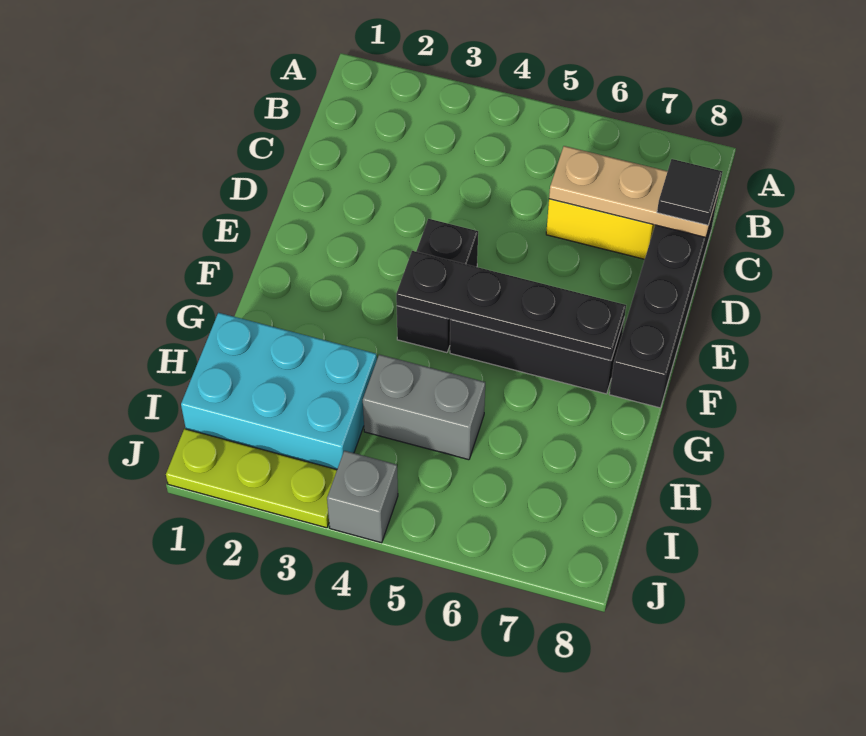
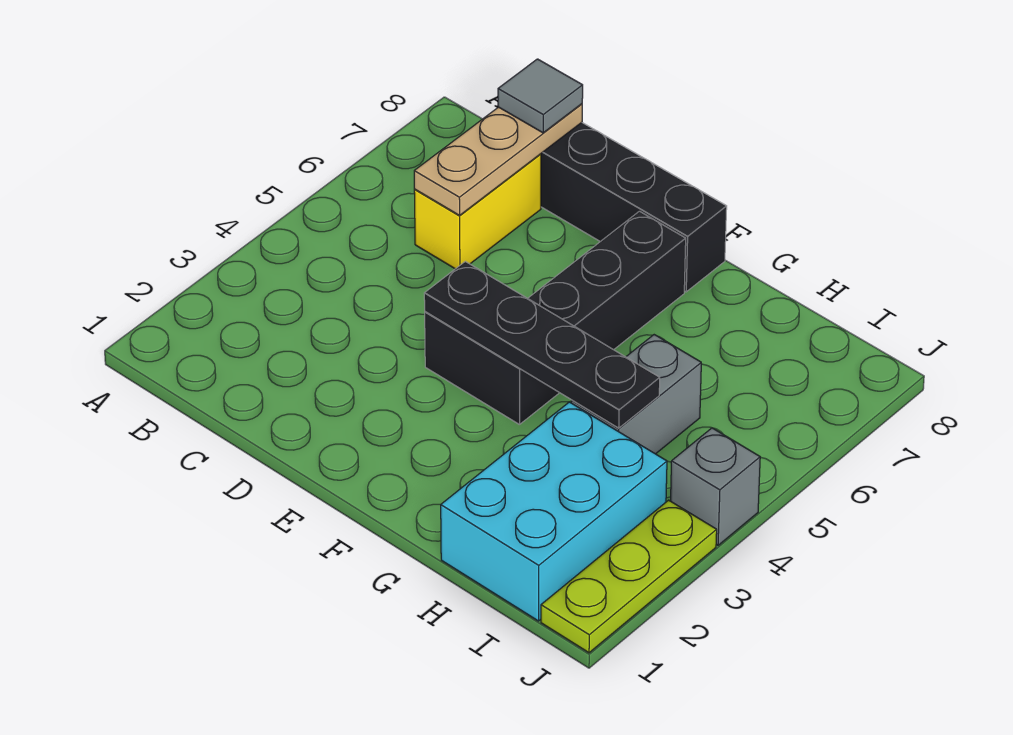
black 1x1 tile [657,159,723,225] -> grey 1x1 tile [498,59,583,133]
black 1x4 plate [396,251,626,360] -> black 1x4 plate turned to [424,261,660,428]

